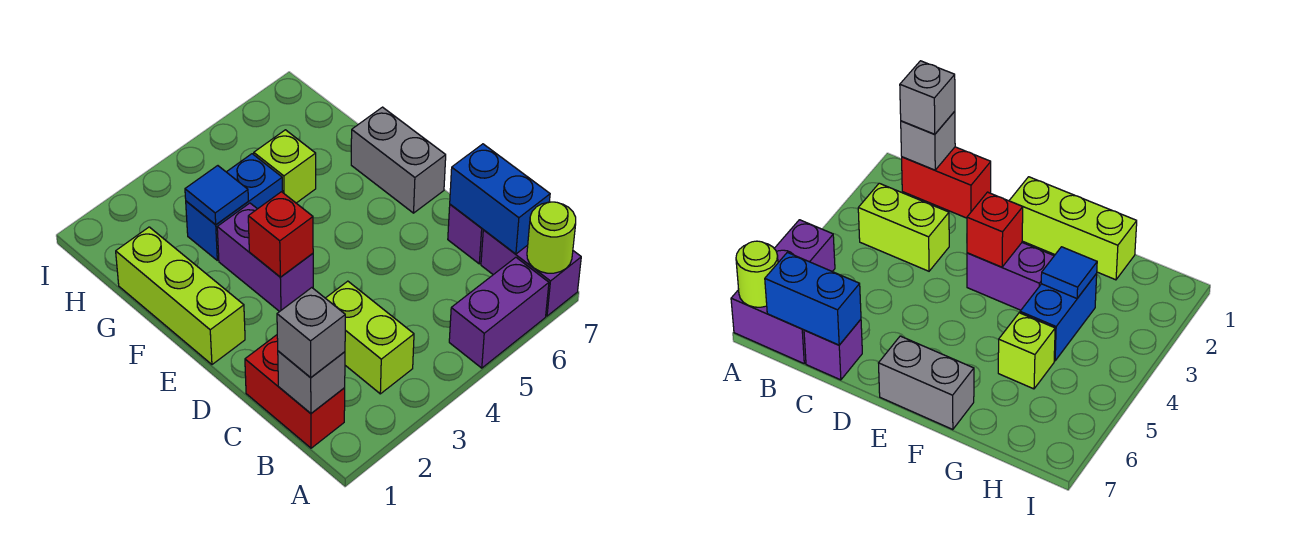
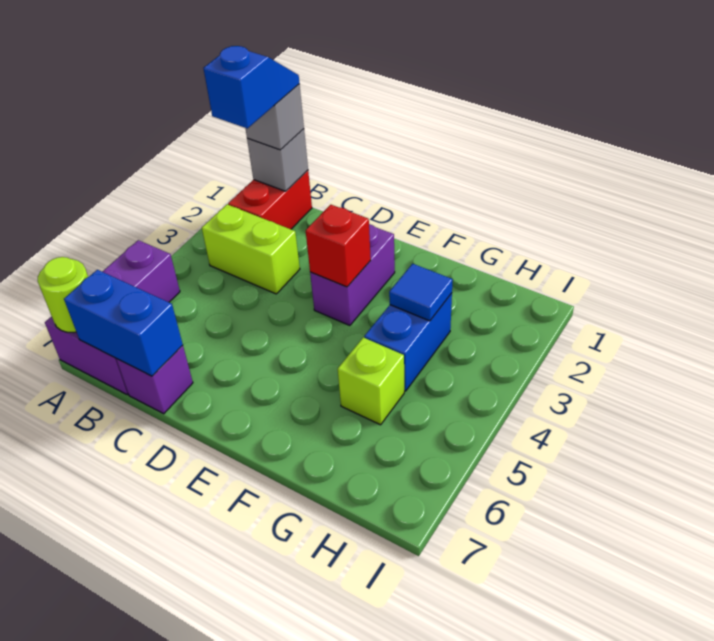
red 1x2 brick [245,335,345,448] -> red 1x2 brick turned to [228,170,312,229]
none -> blue 1x2 slope [203,46,299,128]
lime 1x3 brick [116,227,245,364] -> none
purple 1x2 brick [217,203,313,312] -> purple 1x2 brick turned to [310,224,395,326]
grey 1x2 brick [351,107,446,213] -> none

